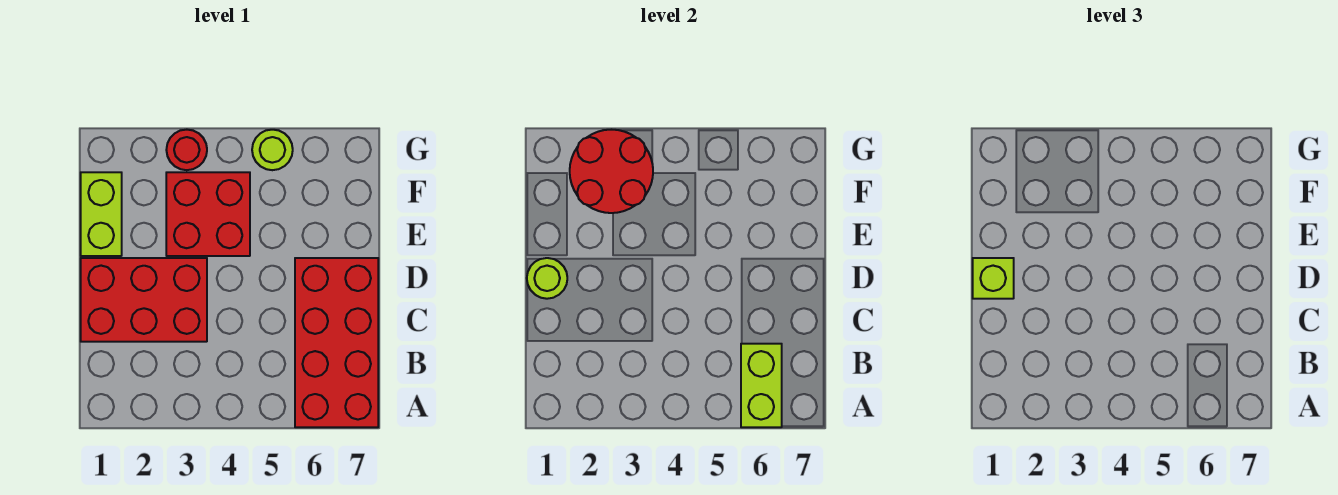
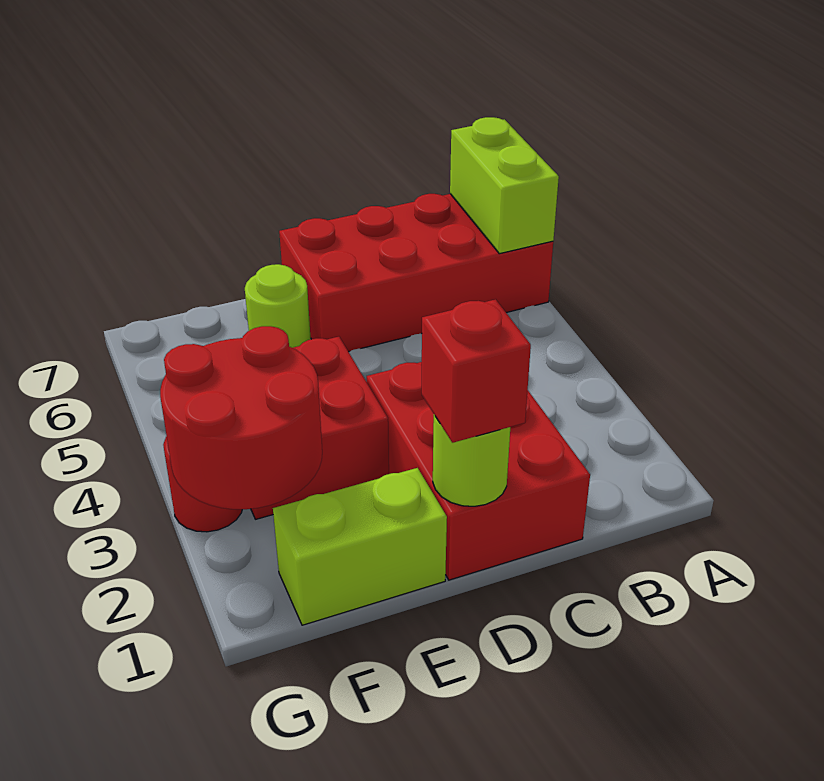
lime 1x2 brick [741,344,782,427] -> lime 1x2 brick turned to [450,117,559,254]
lime 1x1 brick [973,258,1014,299] -> red 1x1 brick [422,299,531,443]
lime 1x1 round brick [252,130,293,170] -> lime 1x1 round brick moved to [245,264,311,348]

